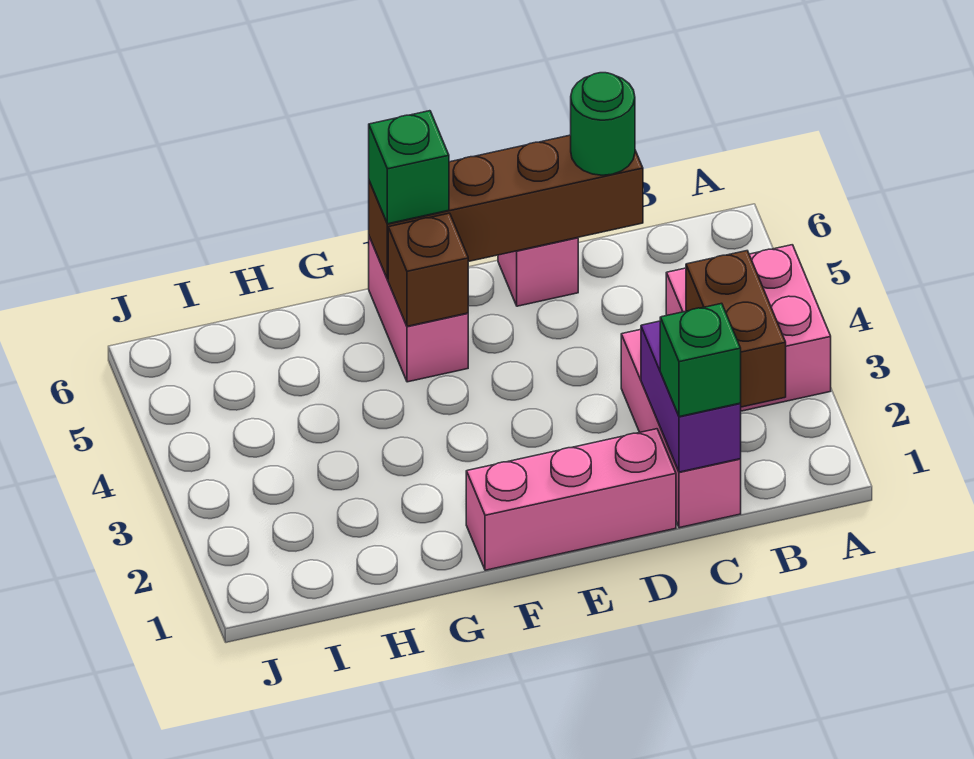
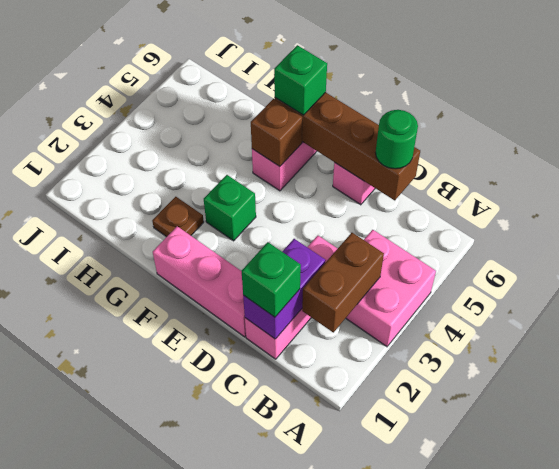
none -> green 1x1 brick [204,175,256,241]
none -> brown 1x1 plate [152,197,204,237]

